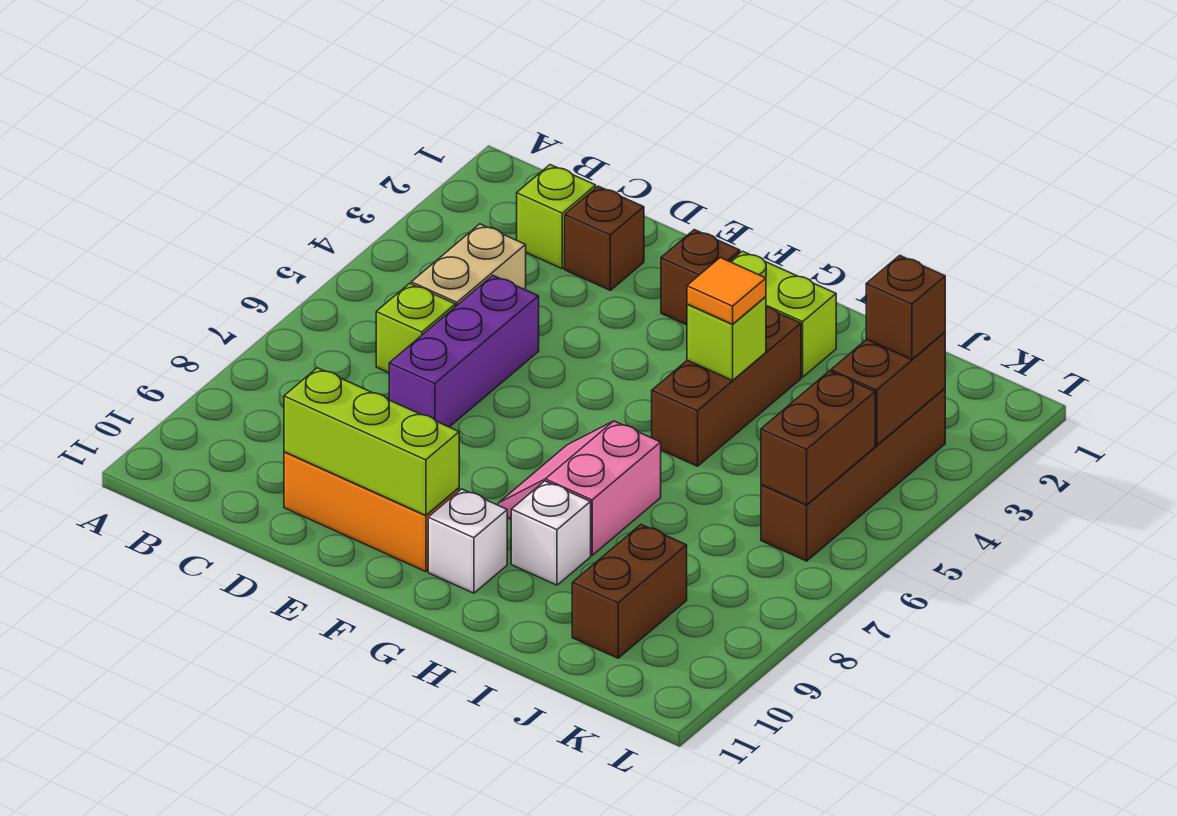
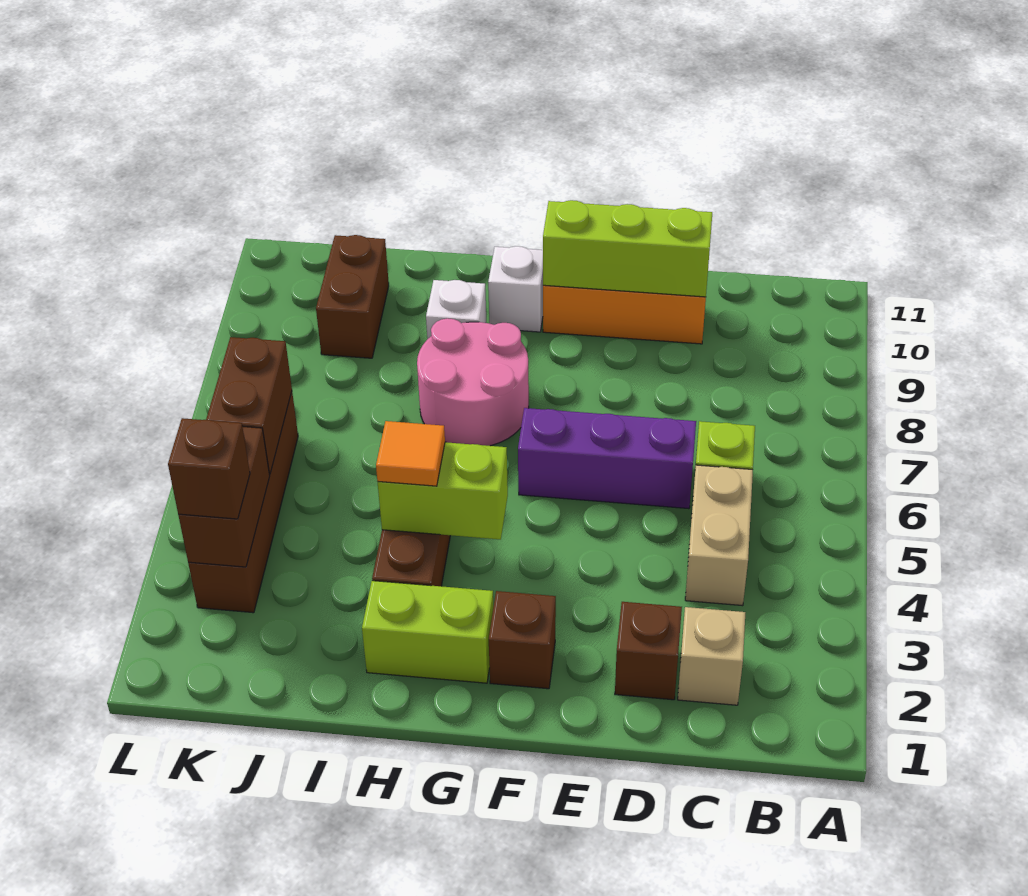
lime 1x1 brick [517,165,596,269] -> tan 1x1 brick [678,607,745,705]
purple 1x3 brick [389,275,539,427] -> purple 1x3 brick turned to [518,408,696,509]
pink 2x2 slope [498,421,661,555] -> pink 2x2 round brick [417,318,529,446]
lime 1x1 brick [687,297,766,380] -> lime 1x2 brick [378,442,508,539]

